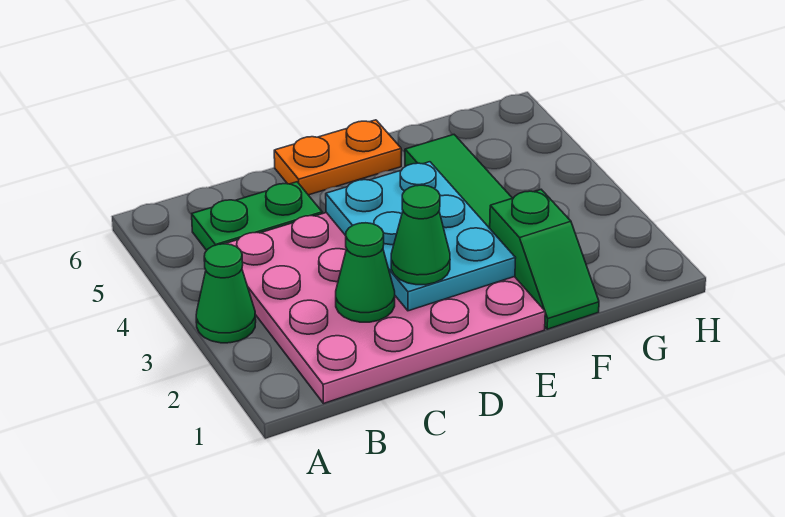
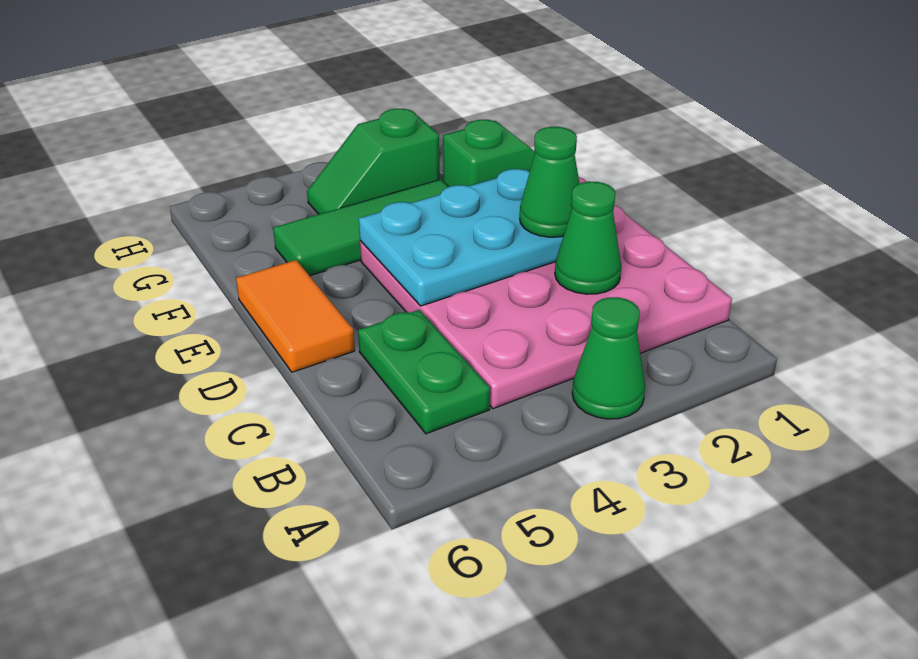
orange 1x2 plate [274,120,401,195] -> orange 1x2 tile [236,260,355,372]
none -> green 1x2 slope [307,109,439,214]

